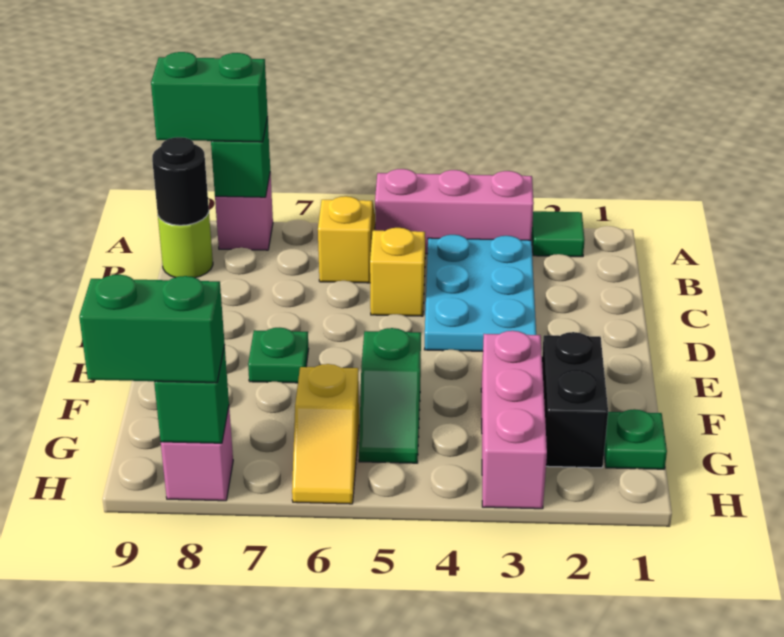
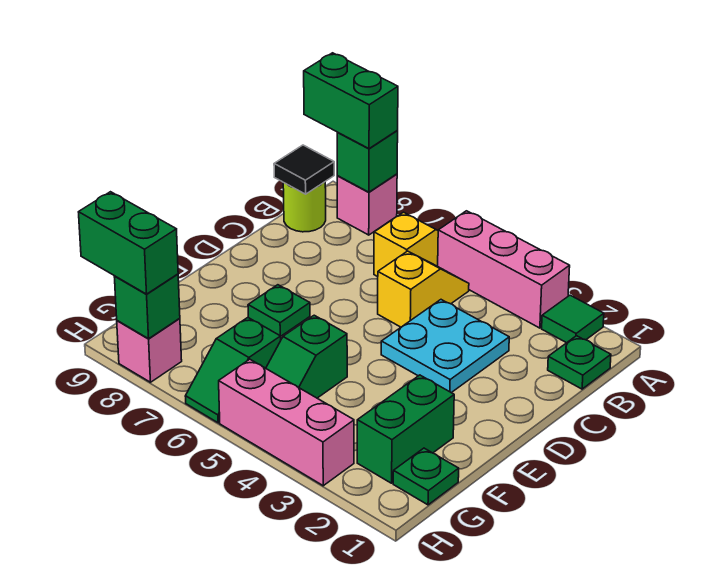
none -> green 1x1 plate [548,336,611,389]
cyan 2x3 plate [424,235,536,351] -> cyan 2x2 plate [381,300,509,393]
black 1x1 round brick [152,137,209,225] -> black 1x1 tile [274,145,334,194]
black 1x2 brick [542,332,608,468] -> green 1x2 brick [357,375,454,483]
pink 1x3 brick [481,331,547,509] -> pink 1x3 brick turned to [219,359,354,486]
yellow 1x2 slope [292,364,359,504] -> green 1x2 slope [185,318,281,423]

